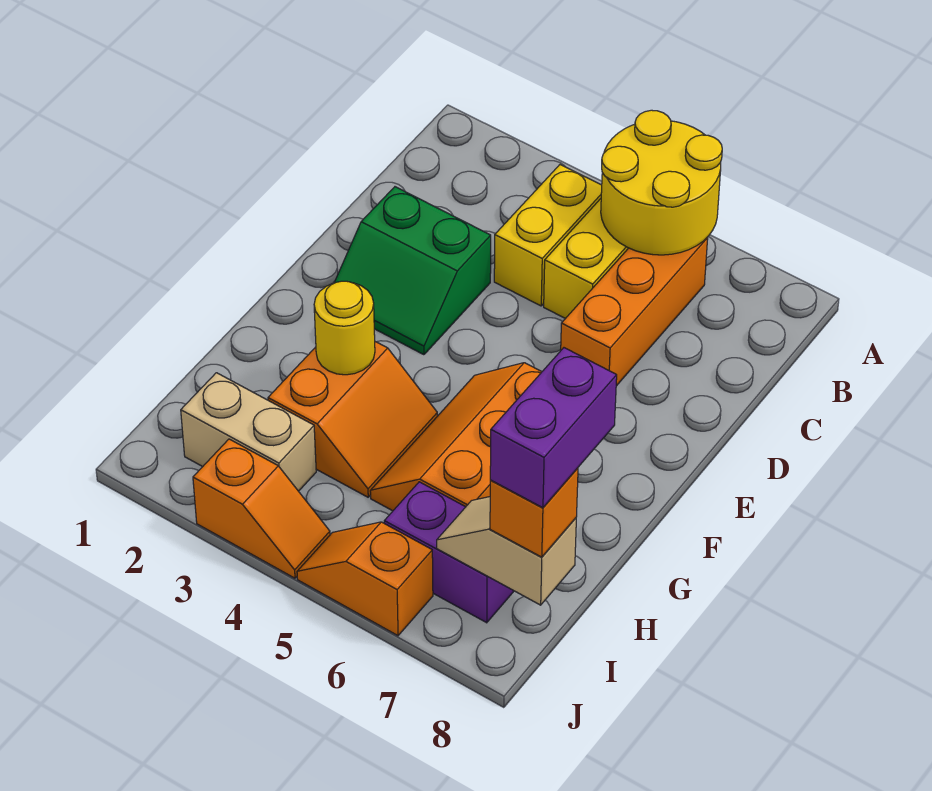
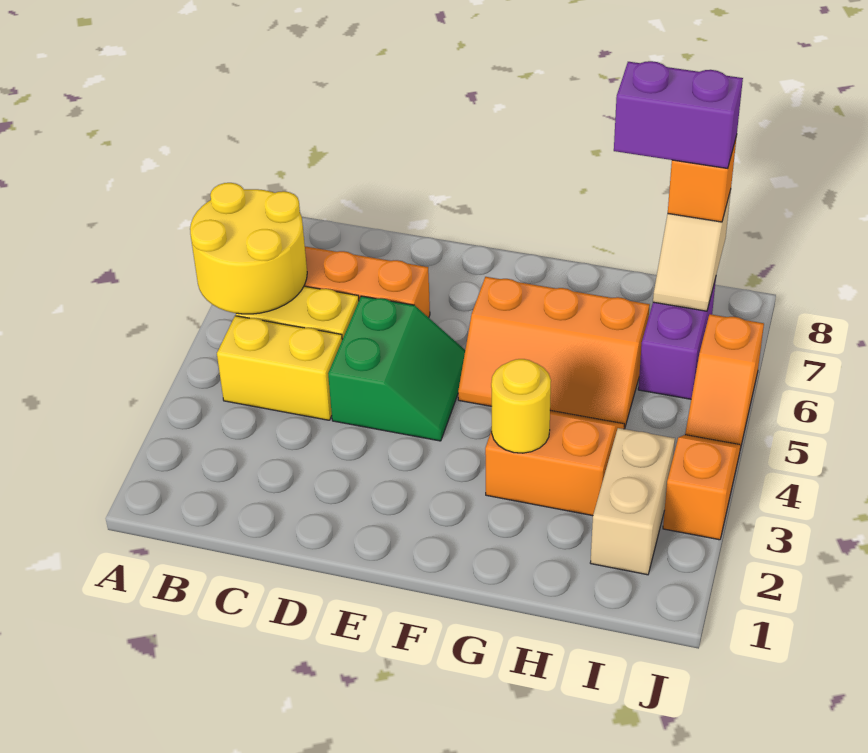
green 2x2 slope [334,187,491,355] -> green 2x2 slope moved to [328,296,465,441]

